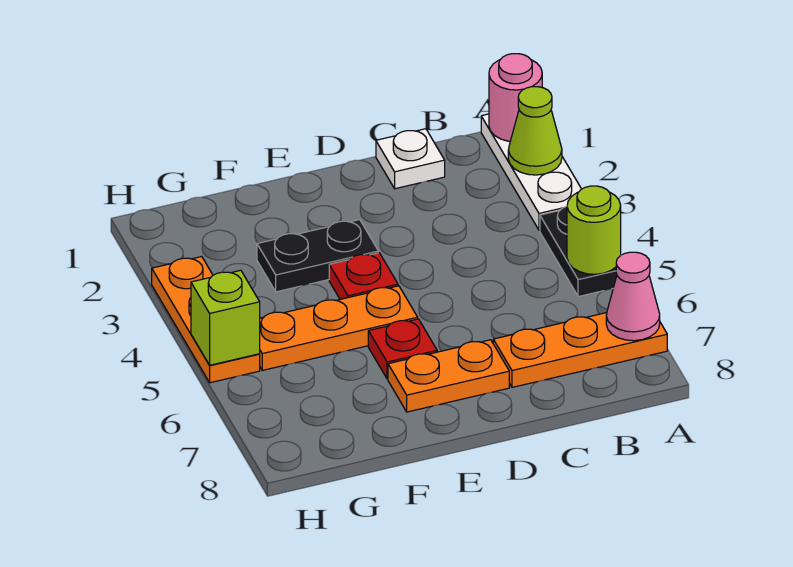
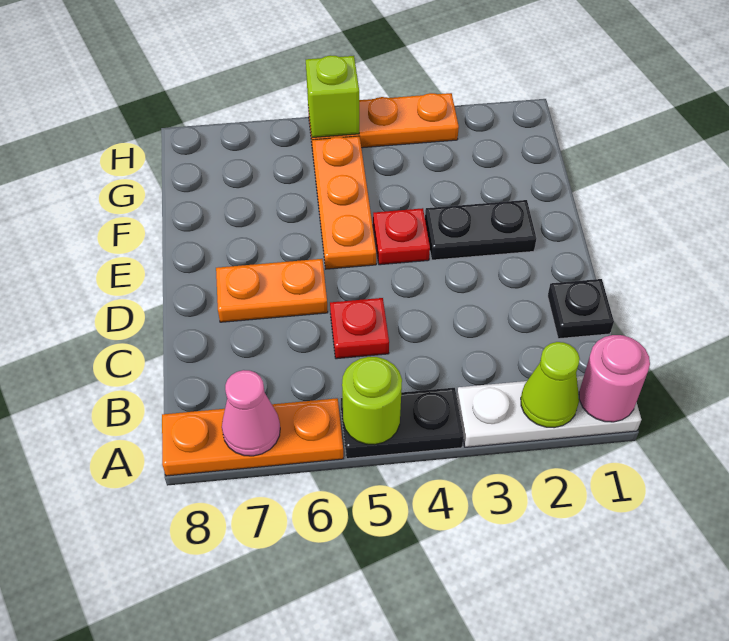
orange 1x3 plate [493,313,667,387] -> orange 1x3 plate turned to [162,398,343,476]
white 1x1 plate [376,129,445,189] -> black 1x1 plate [548,279,614,339]
orange 1x2 plate [388,340,509,412] -> orange 1x2 plate turned to [216,259,328,322]
black 1x2 plate [257,220,378,292] -> black 1x2 plate turned to [425,200,536,260]
red 1x1 plate [368,319,437,379] -> red 1x1 plate moved to [330,298,389,359]

